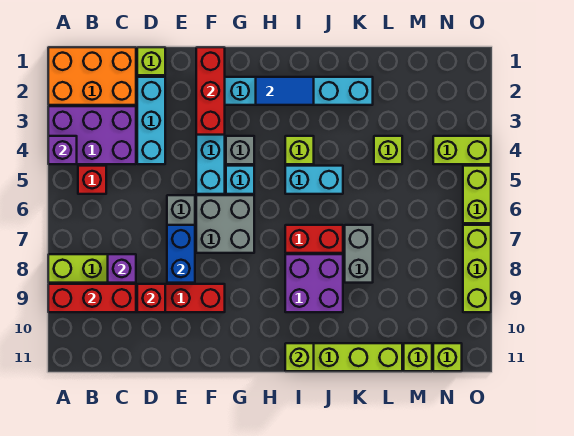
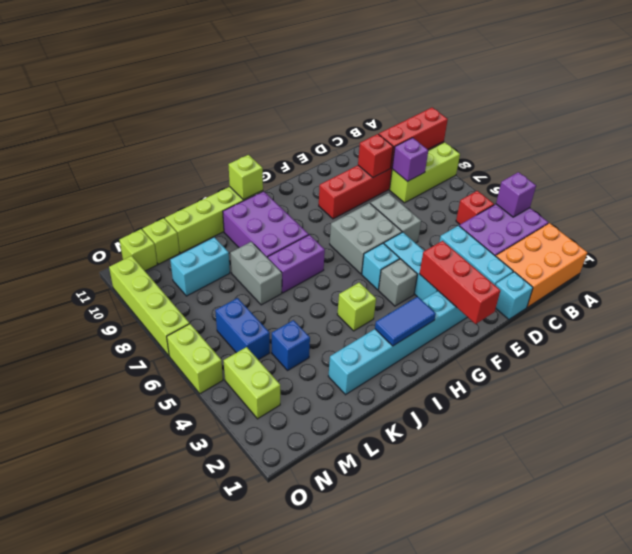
lime 1x1 brick [137,47,165,75] -> cyan 1x1 brick [496,272,533,319]
blue 1x2 brick [167,225,195,283] -> blue 1x2 brick moved to [215,298,270,360]
cyan 1x2 brick [285,166,343,194] -> cyan 1x2 brick moved to [170,237,230,296]
red 1x2 brick [285,225,343,253] -> purple 1x2 brick [268,235,325,293]
purple 2x2 brick [285,254,343,312] -> purple 2x3 brick [223,191,309,258]
lime 1x1 brick [374,136,402,164] -> blue 1x1 brick [272,320,310,370]
lime 1x2 brick [433,136,491,164] -> lime 1x2 brick turned to [224,347,280,419]
lime 1x3 brick [463,225,491,312] -> lime 1x4 brick [109,256,189,356]

